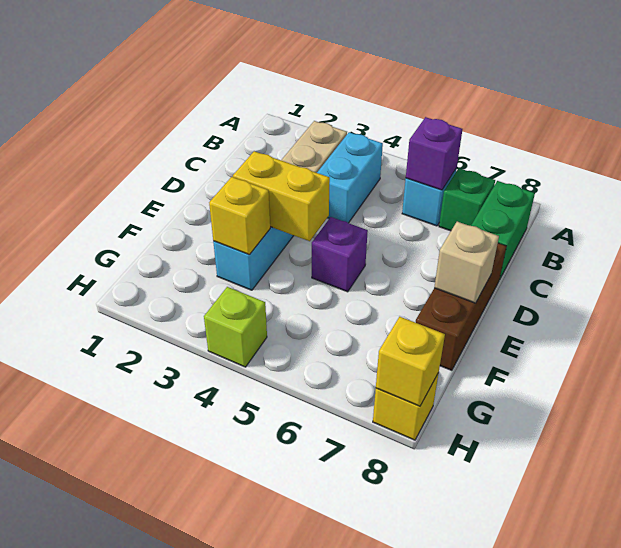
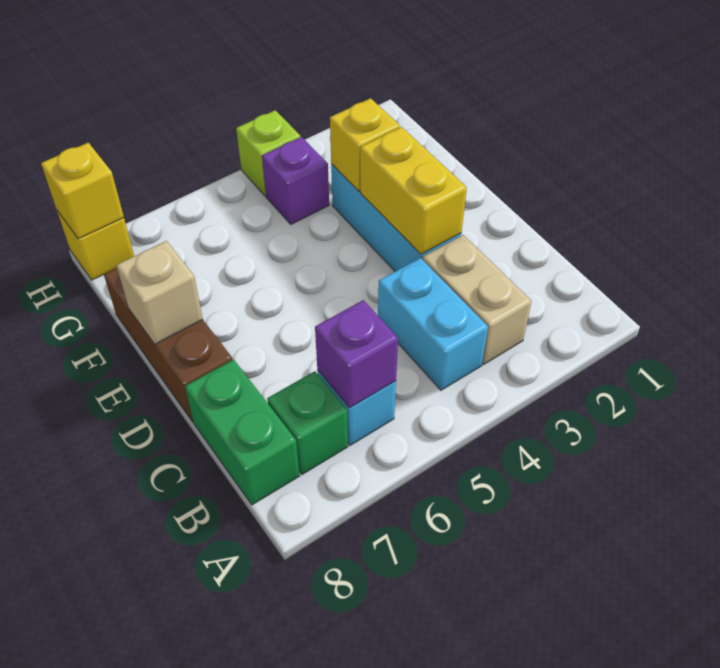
yellow 1x2 brick [233,151,330,241] -> yellow 1x2 brick turned to [360,127,467,254]
purple 1x1 brick [312,217,368,292] -> purple 1x1 brick moved to [262,137,329,224]

